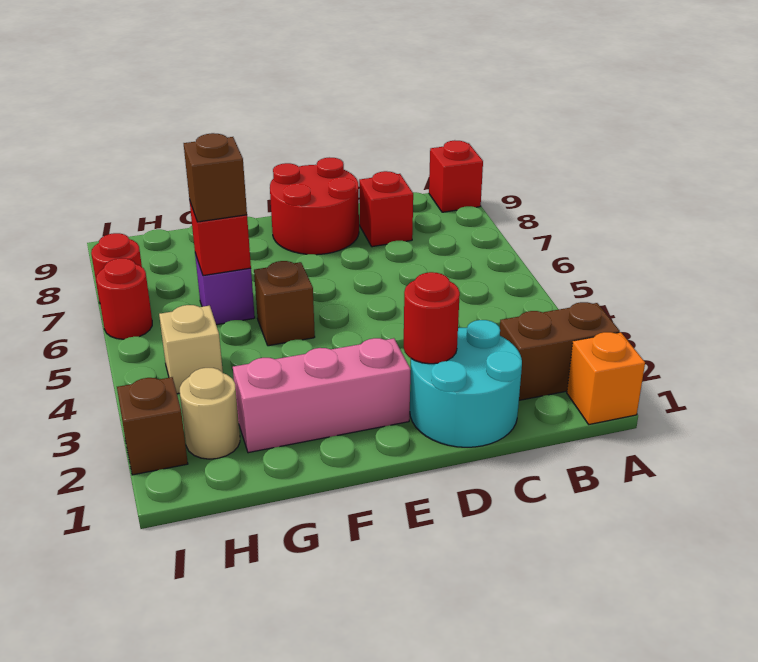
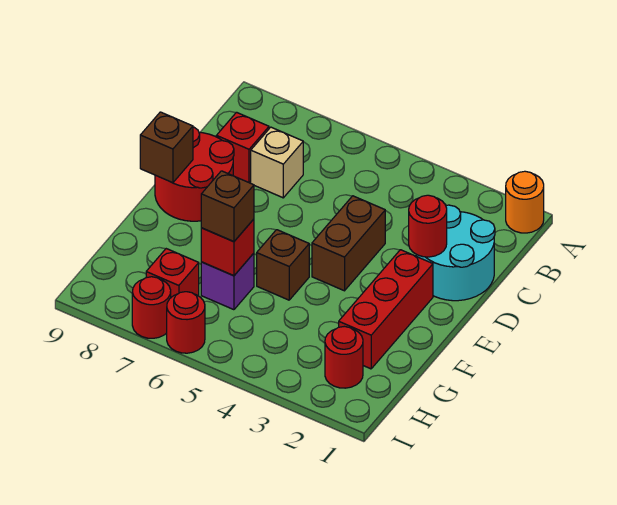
orange 1x1 brick [567,332,645,424] -> orange 1x1 round brick [506,171,544,233]
brown 1x2 brick [500,302,620,400] -> brown 1x2 brick moved to [312,196,385,291]
red 1x1 brick [429,140,483,212] -> red 1x1 brick moved to [146,249,199,297]
pink 1x3 brick [233,338,410,453] -> red 1x3 brick [339,250,433,369]
tan 1x1 round brick [180,368,240,459] -> red 1x1 round brick [325,326,363,388]
tan 1x1 brick [159,305,223,394] -> tan 1x1 brick moved to [251,127,303,198]
brown 1x1 brick [117,377,188,475] -> brown 1x1 brick moved to [140,112,193,183]

